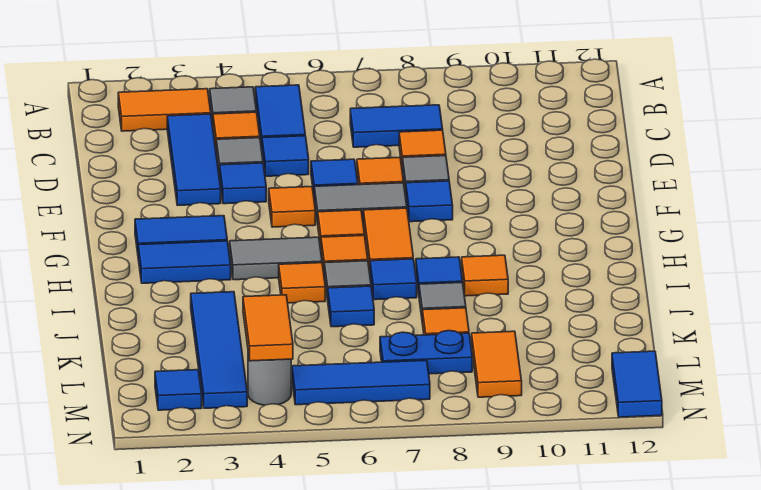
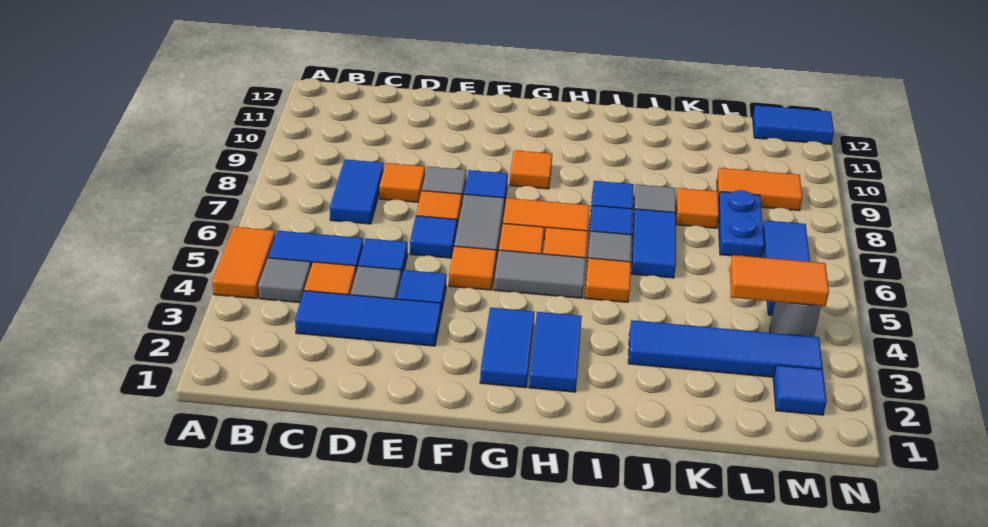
orange 1x2 tile [118,89,211,131] -> orange 1x2 tile moved to [212,227,275,299]
grey 1x2 tile [230,237,322,280] -> grey 1x2 tile turned to [494,250,586,298]
orange 1x1 tile [462,255,508,296] -> orange 1x1 tile moved to [510,150,552,189]
blue 1x1 tile [328,286,374,327] -> blue 1x2 tile [631,209,676,278]

